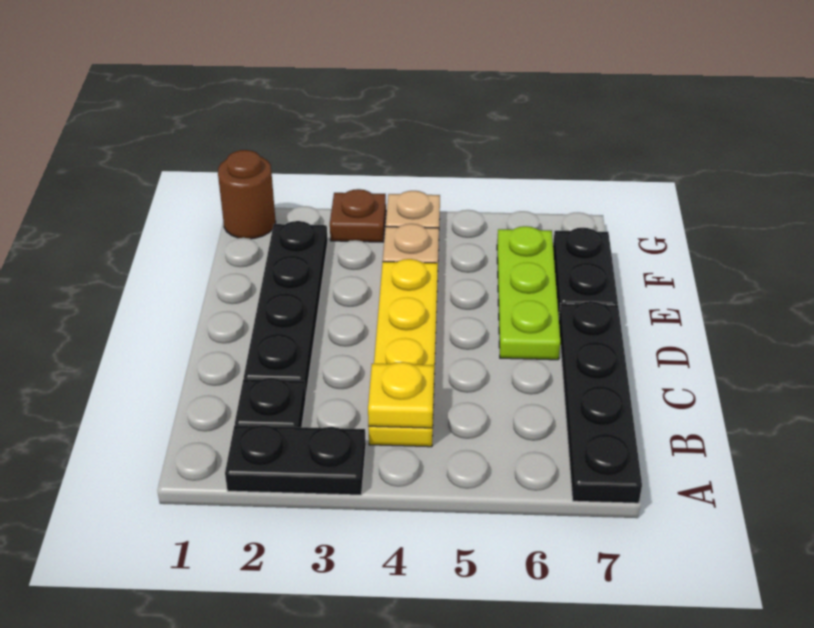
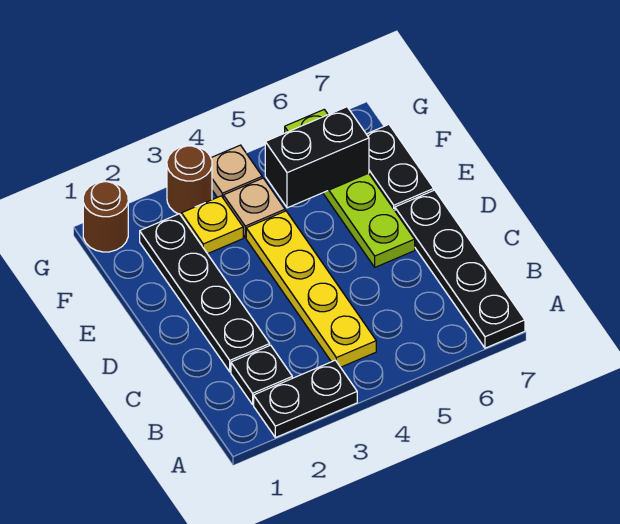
yellow 1x1 plate [368,362,434,428] -> yellow 1x1 plate moved to [182,196,243,254]
lime 1x3 plate [497,226,560,360] -> lime 1x4 plate [285,110,415,267]
none -> black 1x2 brick [265,107,369,208]
brown 1x1 plate [330,189,386,242] -> brown 1x1 round brick [167,146,212,215]

